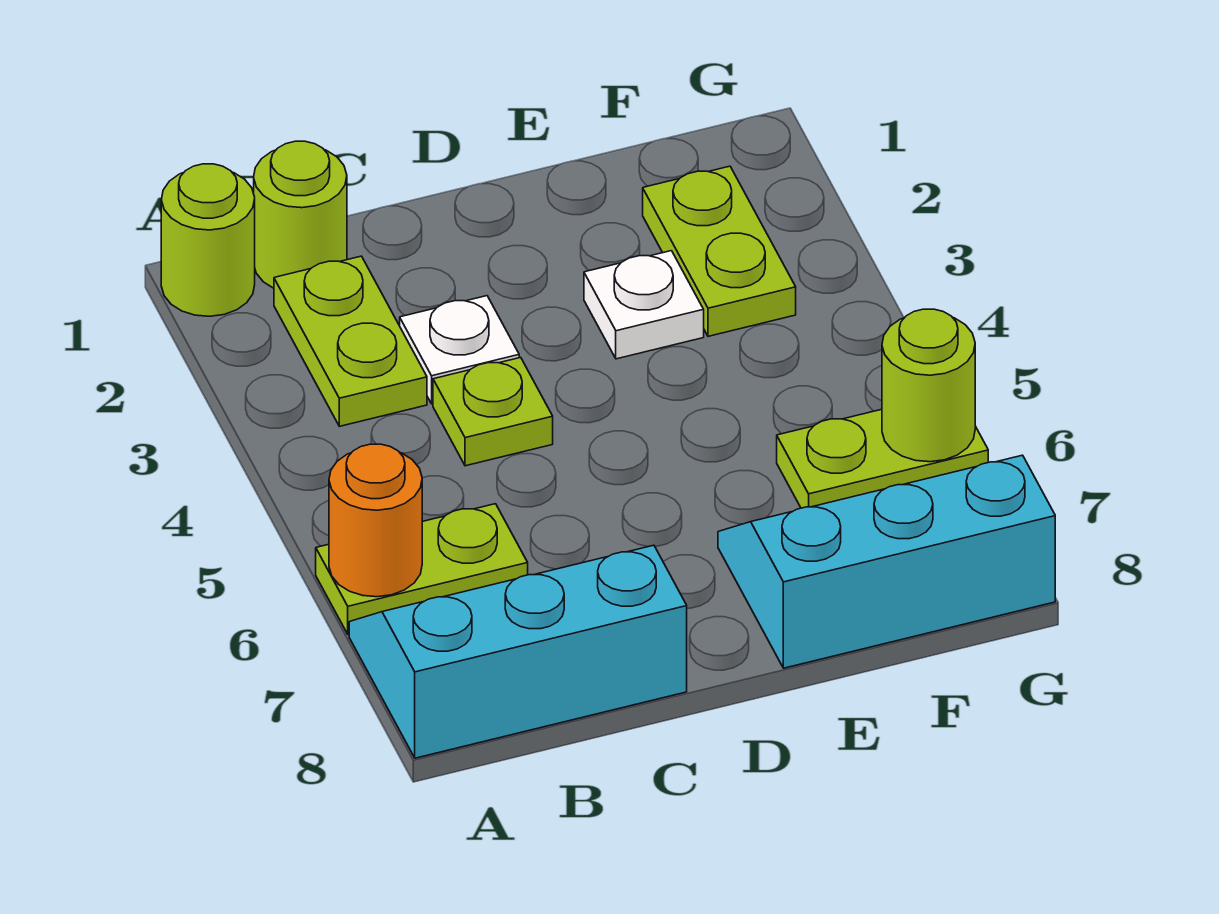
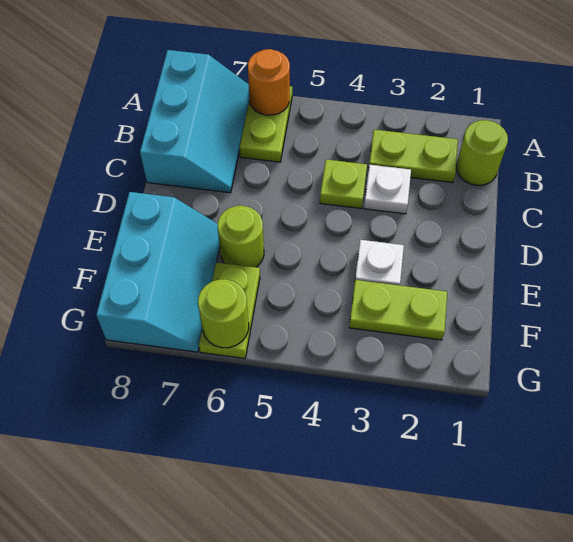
lime 1x1 round brick [161,164,255,316] -> lime 1x1 round brick moved to [218,206,264,267]

